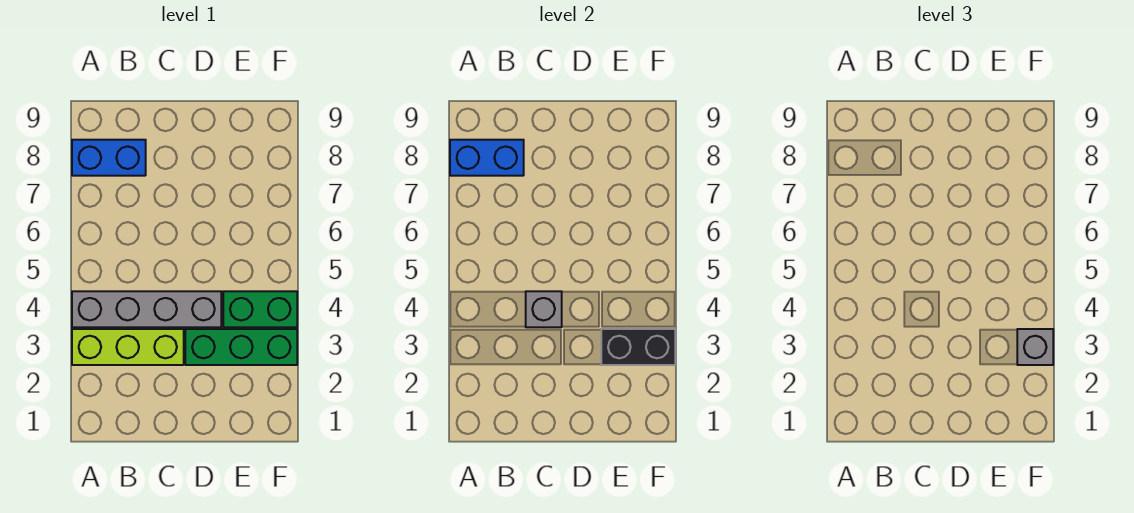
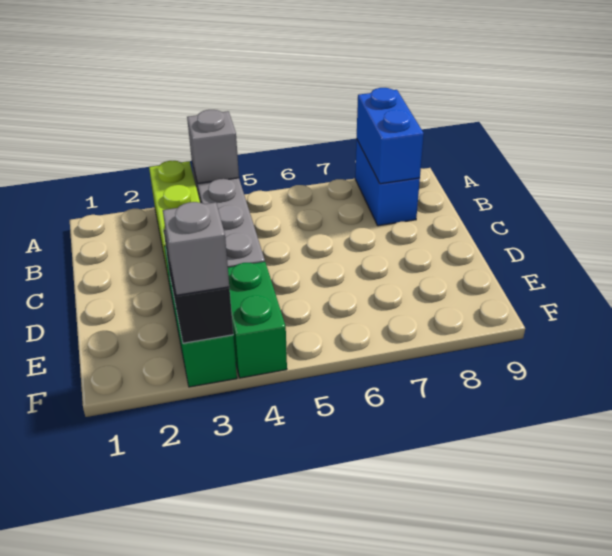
grey 1x1 brick [526,291,562,327] -> grey 1x1 brick moved to [187,110,239,183]

